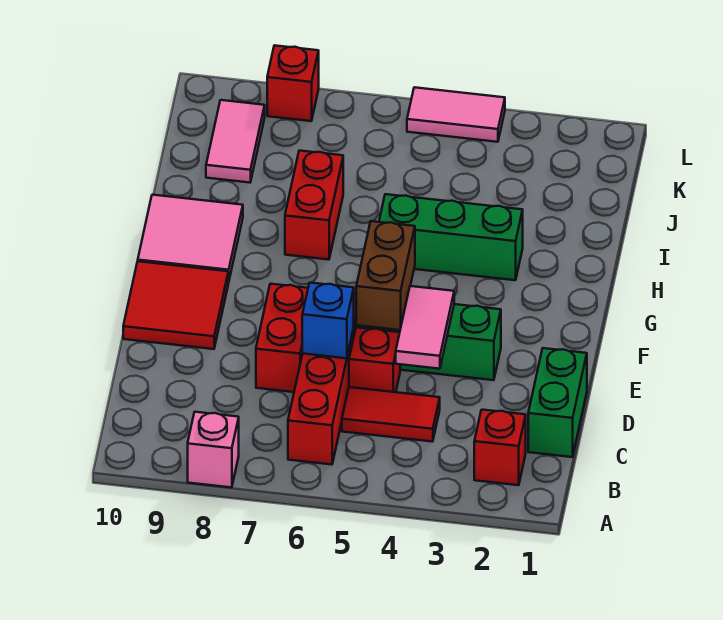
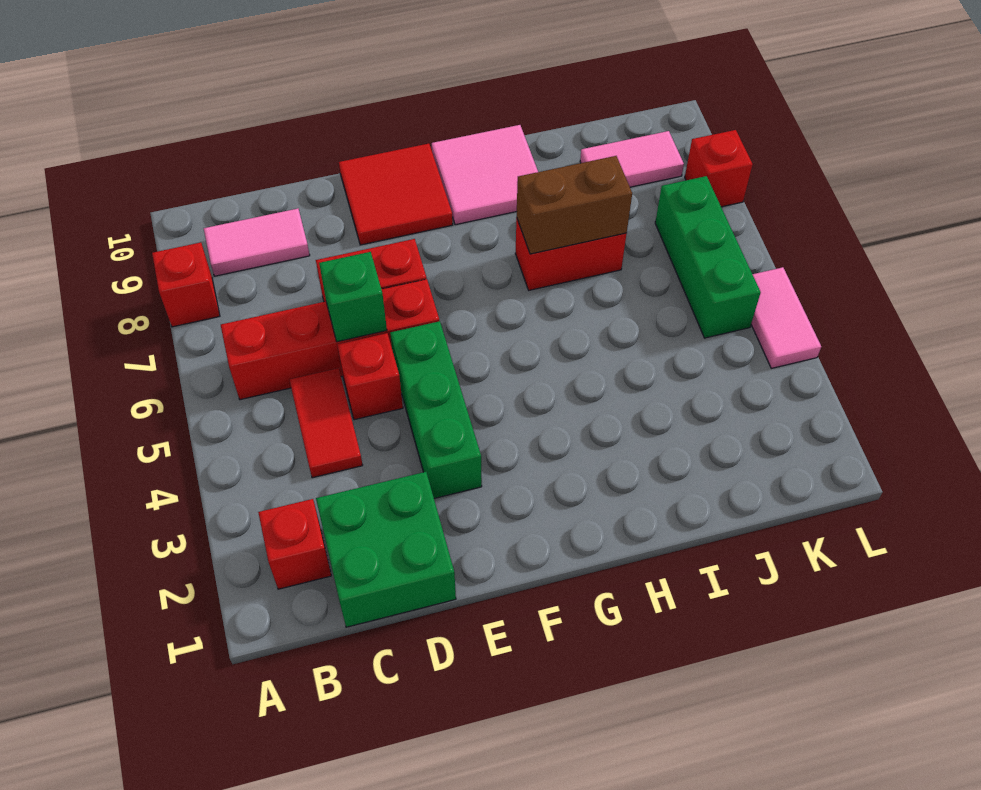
pink 1x1 brick [188,412,239,488] -> red 1x1 brick [152,243,220,327]
green 1x2 brick [528,348,587,457] -> green 2x2 brick [316,472,456,627]
pink 1x2 tile [396,286,454,369] -> pink 1x2 tile moved to [204,209,310,276]
blue 1x1 brick [302,283,354,358] -> green 1x1 brick [319,252,387,342]
brown 1x2 brick [356,221,415,330] -> brown 1x2 brick moved to [517,156,632,254]
green 1x3 brick [379,194,523,280] -> green 1x3 brick moved to [655,176,761,338]

